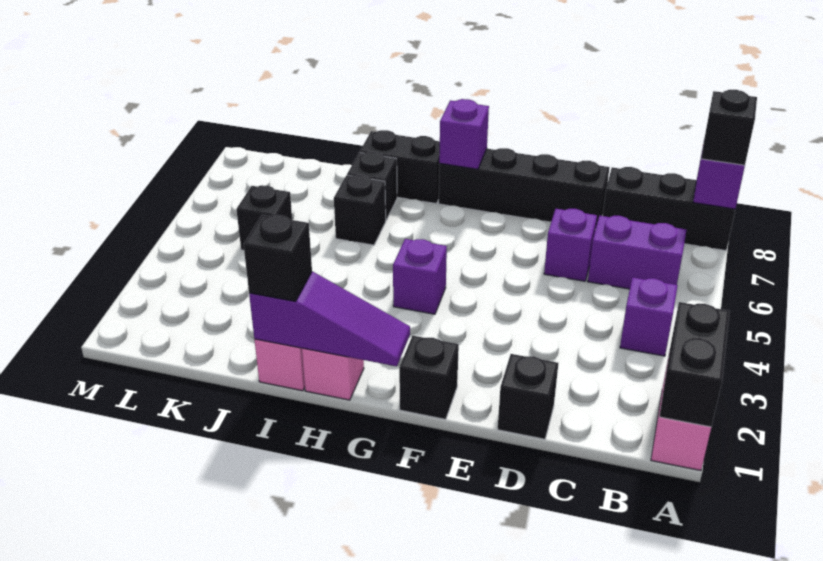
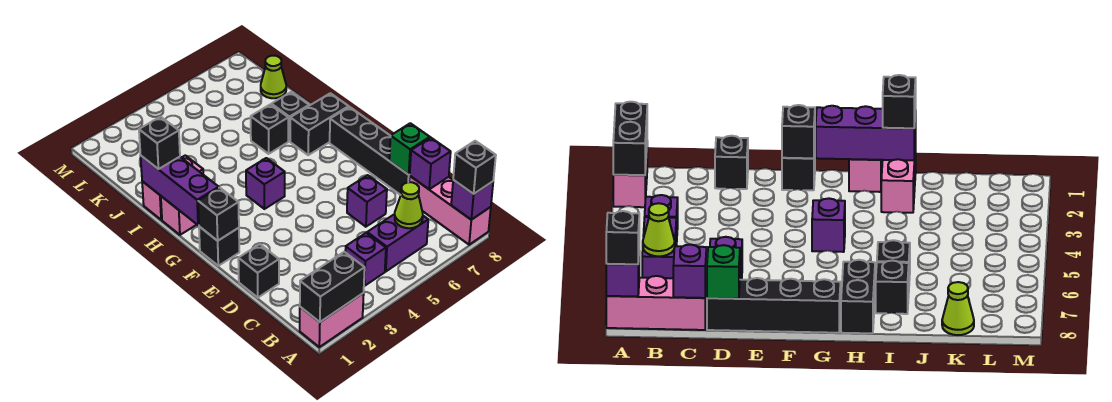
black 1x3 brick [603,167,735,251] -> pink 1x3 brick [409,176,491,245]
purple 1x2 brick [588,216,686,289] -> purple 1x2 brick turned to [367,214,428,272]
none -> lime 1x1 cone [395,182,423,228]
none -> green 1x1 brick [389,123,430,175]
purple 1x3 slope [249,272,410,366] -> purple 1x3 brick [141,156,219,225]
purple 1x1 brick [439,99,489,169] -> purple 1x1 brick moved to [409,138,451,189]
black 1x2 brick [360,130,440,204] -> black 1x2 brick turned to [290,93,349,155]
black 1x1 brick [236,185,292,250] -> black 1x1 brick moved to [198,188,239,241]
none -> lime 1x1 cone [261,56,286,98]

